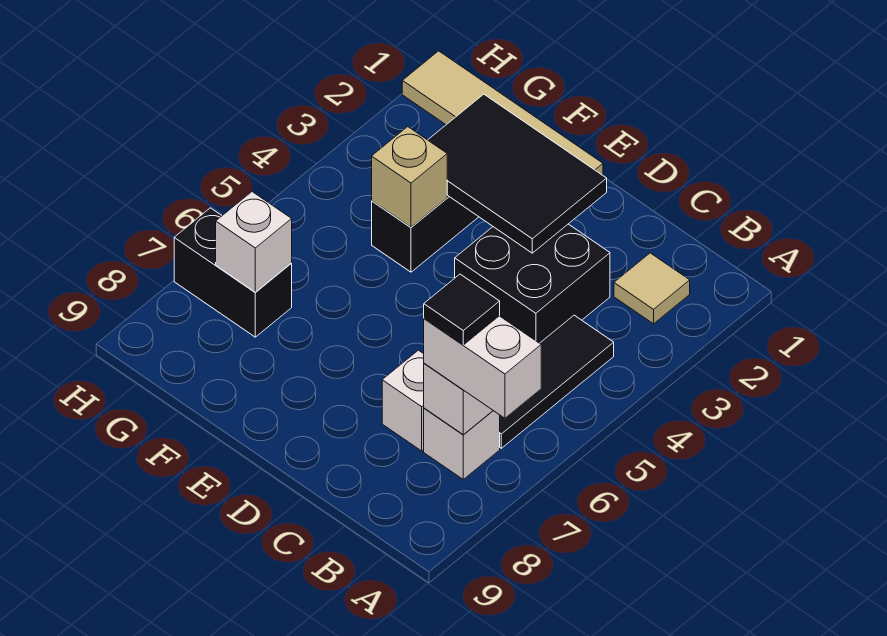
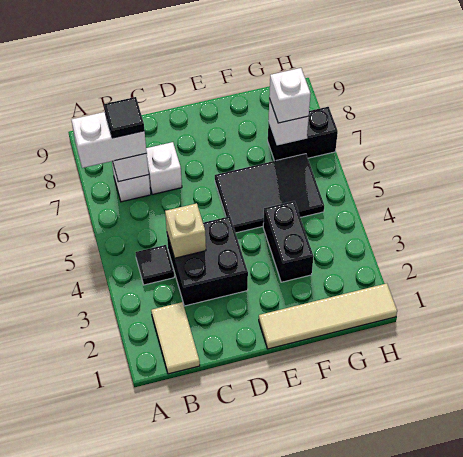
tan 1x1 tile [614,253,690,324] -> tan 1x2 tile [151,302,200,374]
black 1x3 tile [500,315,614,448] -> black 1x1 tile [135,245,174,285]
black 2x3 tile [428,94,607,253] -> black 2x3 tile moved to [215,154,324,233]
tan 1x1 brick [372,127,447,227] -> tan 1x1 brick moved to [165,203,206,258]
none -> white 1x1 brick [269,68,311,123]

